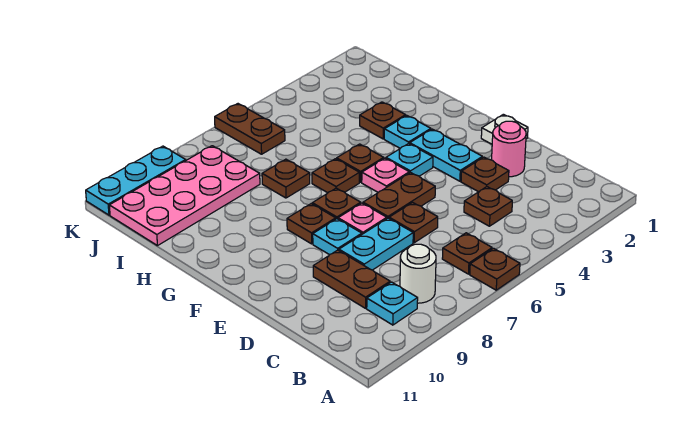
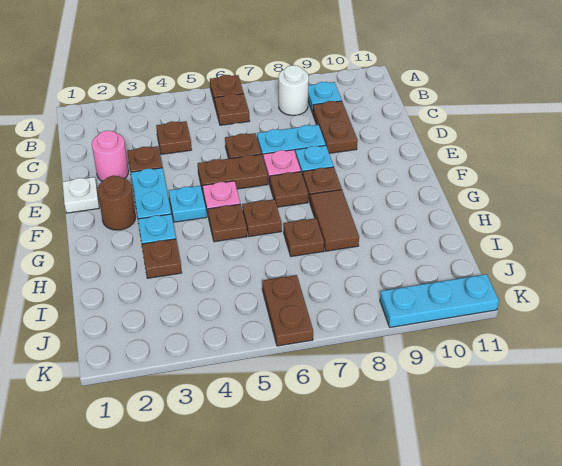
none -> brown 1x1 round brick [97,176,136,230]
none -> brown 1x2 tile [310,190,359,251]
pink 2x4 plate [109,146,260,246] -> none

